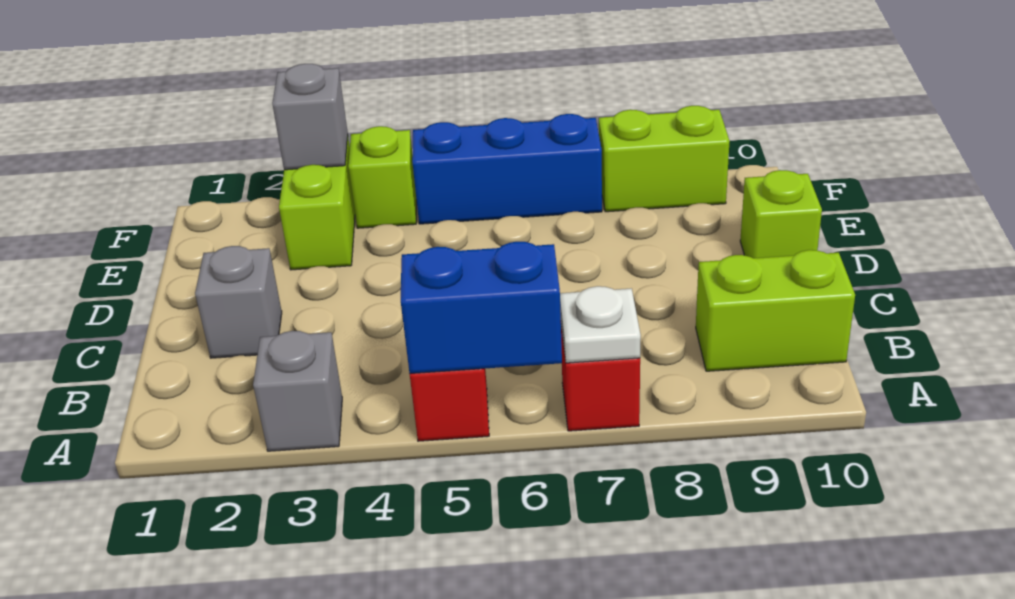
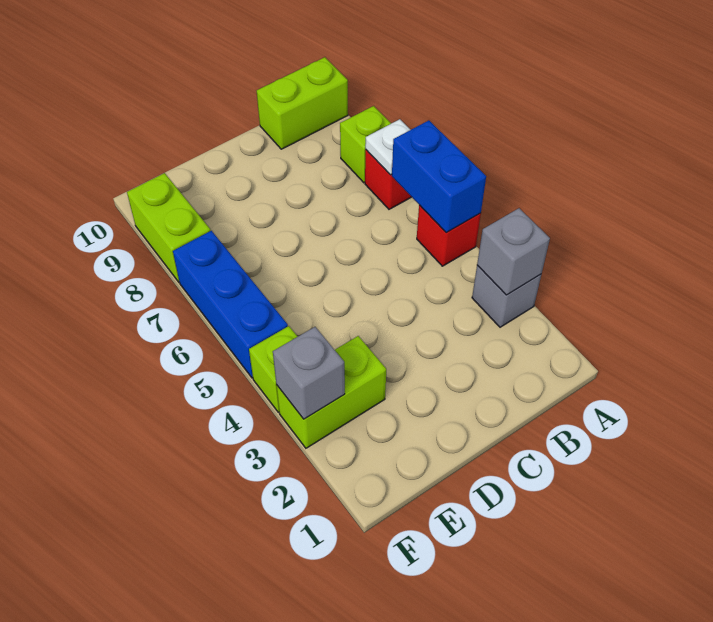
lime 1x2 brick [696,250,855,371] -> lime 1x2 brick turned to [257,57,348,149]
grey 1x1 brick [195,246,282,358] -> grey 1x1 brick moved to [477,208,550,295]
lime 1x1 brick [740,170,822,258] -> lime 1x1 brick moved to [340,106,391,183]

